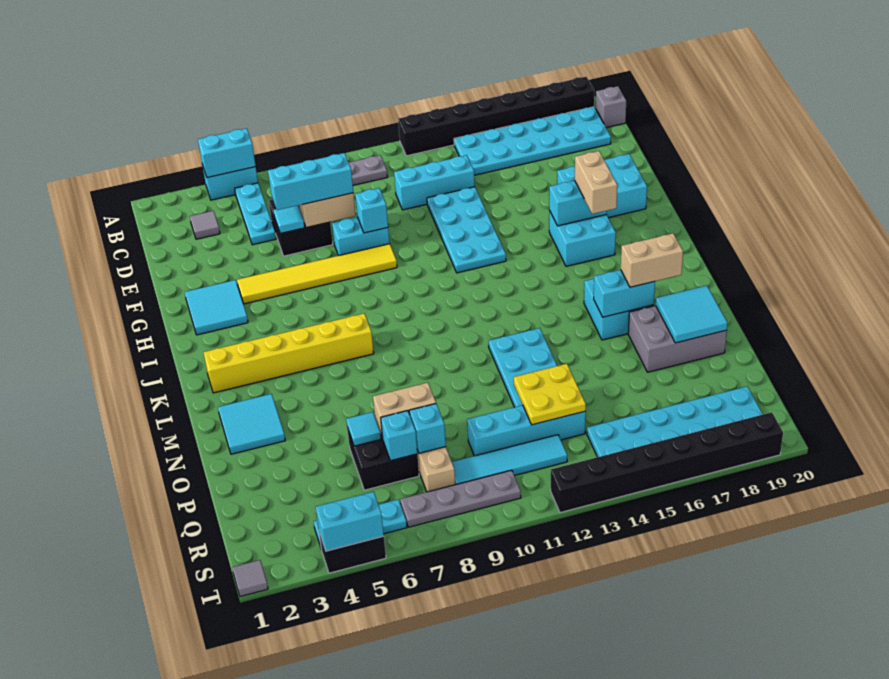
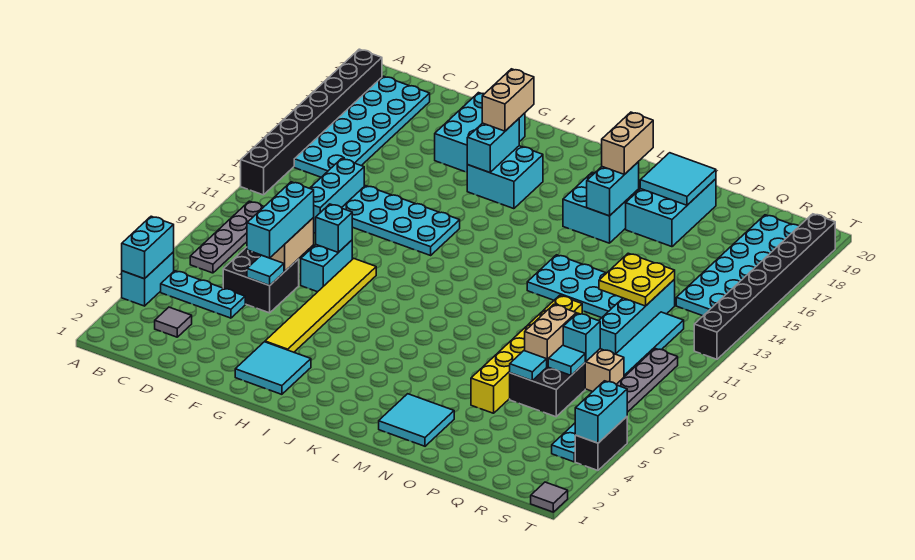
grey 1x1 brick [596,86,626,128] -> none
tan 1x2 brick [575,151,617,214] -> tan 1x2 brick turned to [482,69,534,131]
yellow 1x6 brick [204,314,374,393] -> yellow 1x6 brick moved to [471,296,582,413]
grey 2x3 brick [628,306,727,372] -> cyan 2x3 brick [626,179,716,247]
cyan 1x1 brick [381,411,417,461] -> cyan 1x1 tile [548,345,585,375]

